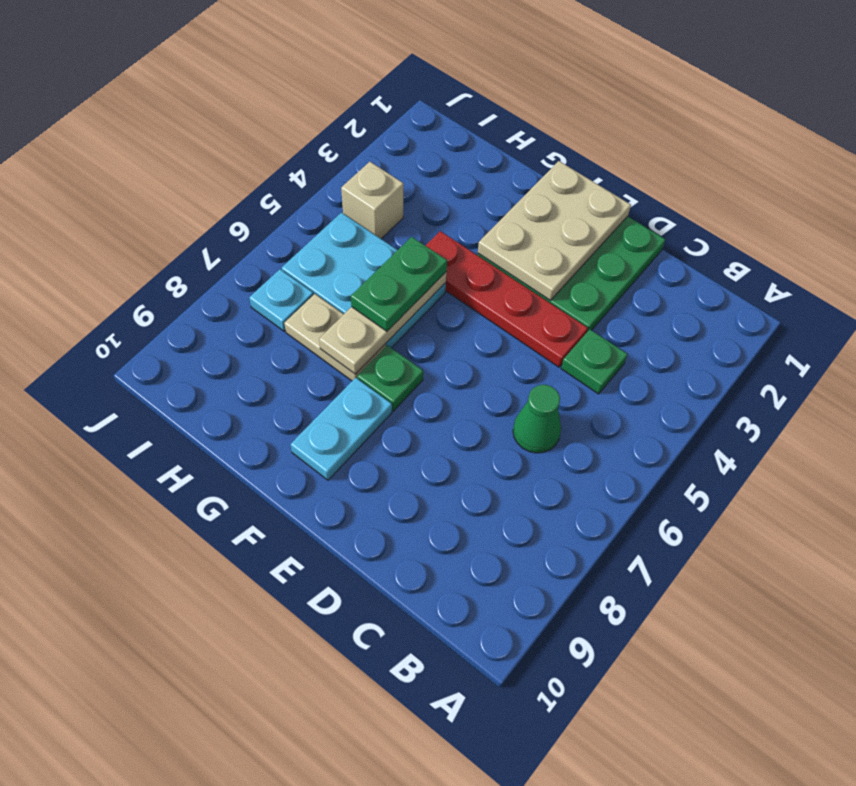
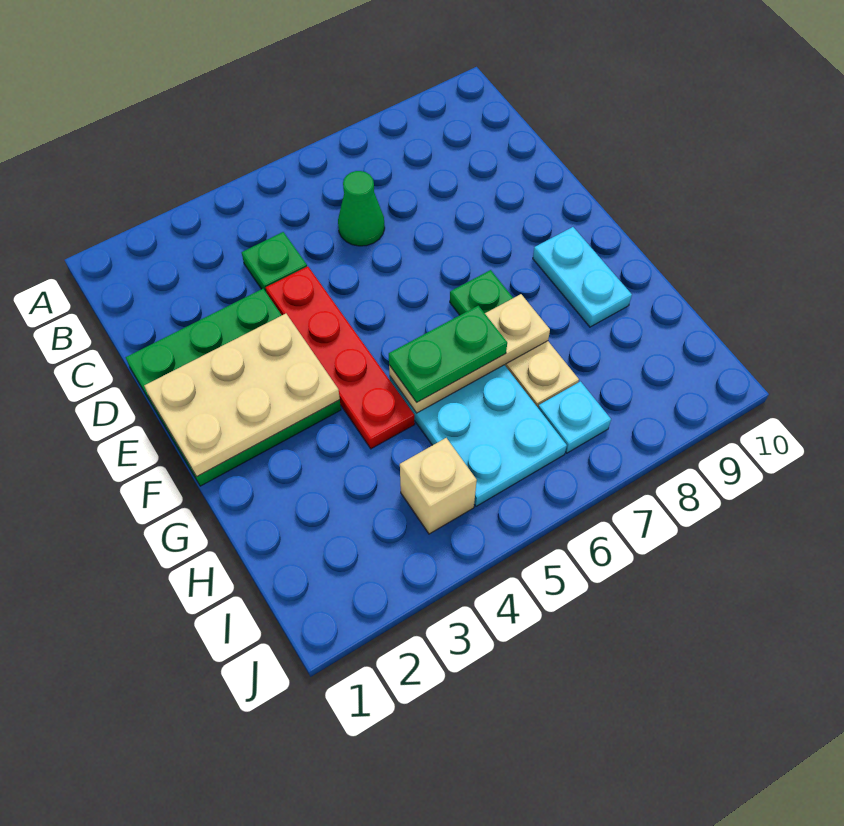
cyan 1x2 plate [290,378,392,480] -> cyan 1x2 plate turned to [533,227,632,327]

